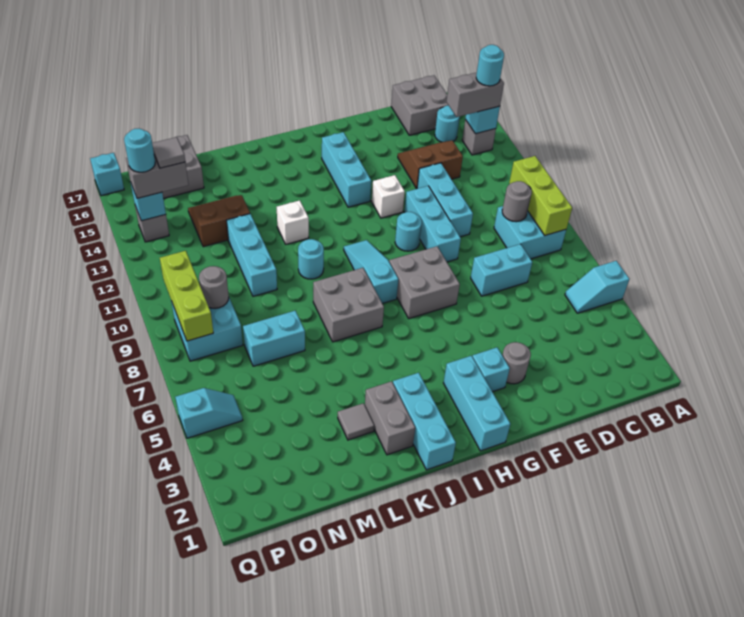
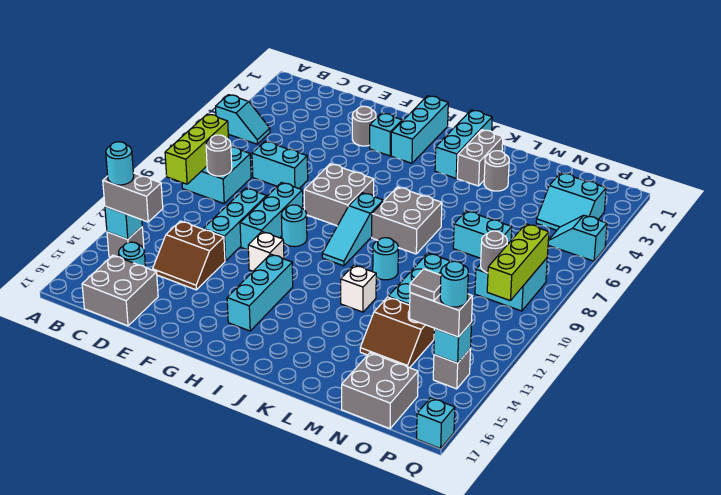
grey 1x1 tile [338,403,374,440] -> grey 1x1 round brick [484,151,509,191]
none -> cyan 2x2 slope [536,173,606,230]

